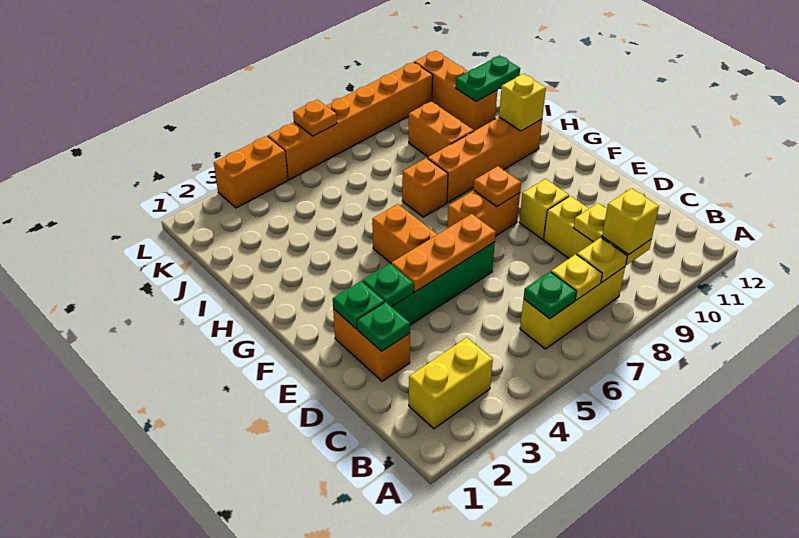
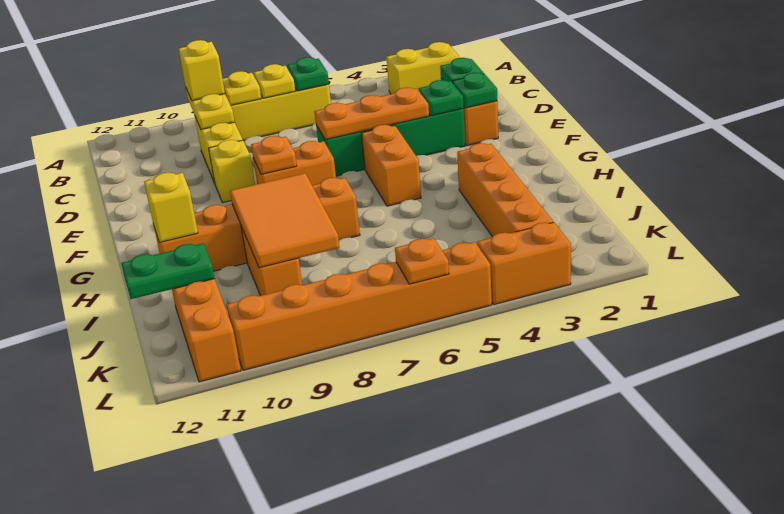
none -> orange 1x4 brick [457,143,553,237]
none -> orange 2x3 tile [230,173,340,268]

